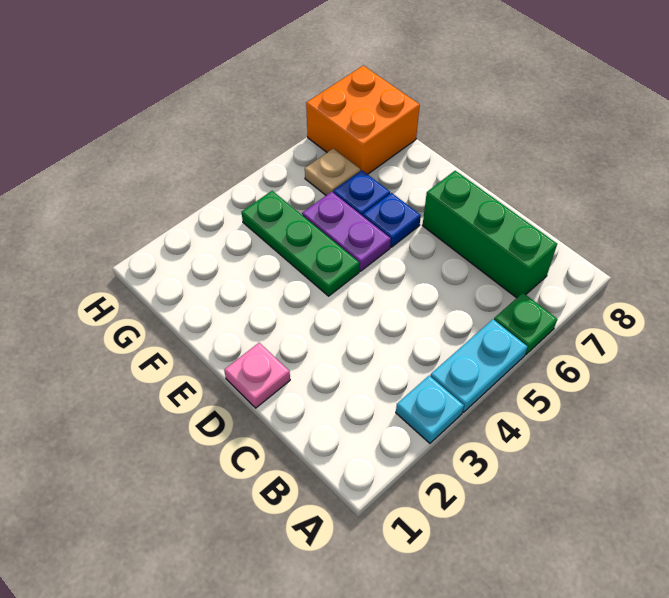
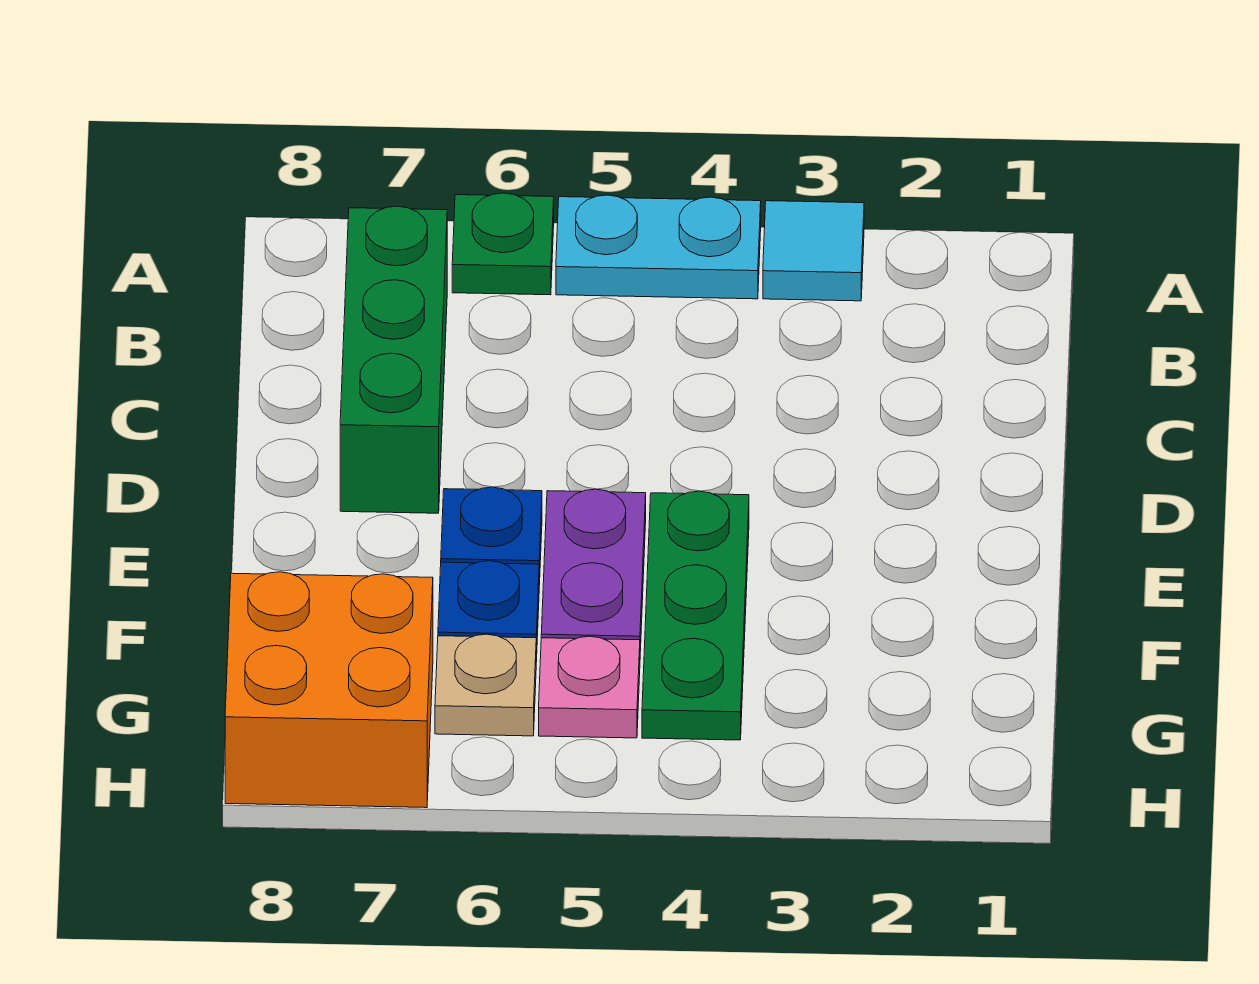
cyan 1x1 plate [396,376,464,443] -> cyan 1x1 tile [763,201,864,301]
pink 1x1 plate [224,343,290,408] -> pink 1x1 plate moved to [539,636,640,738]

